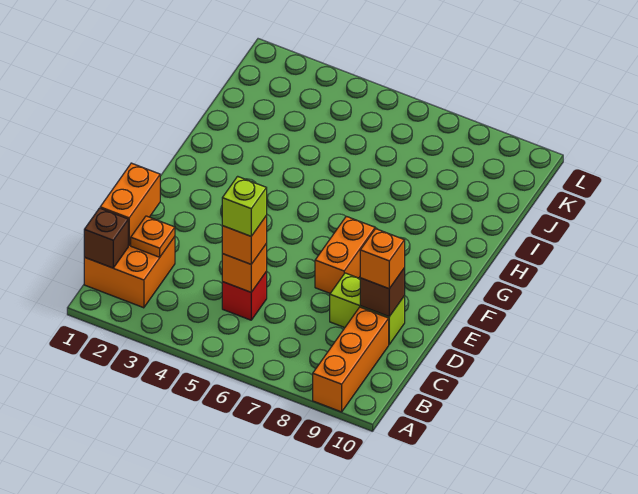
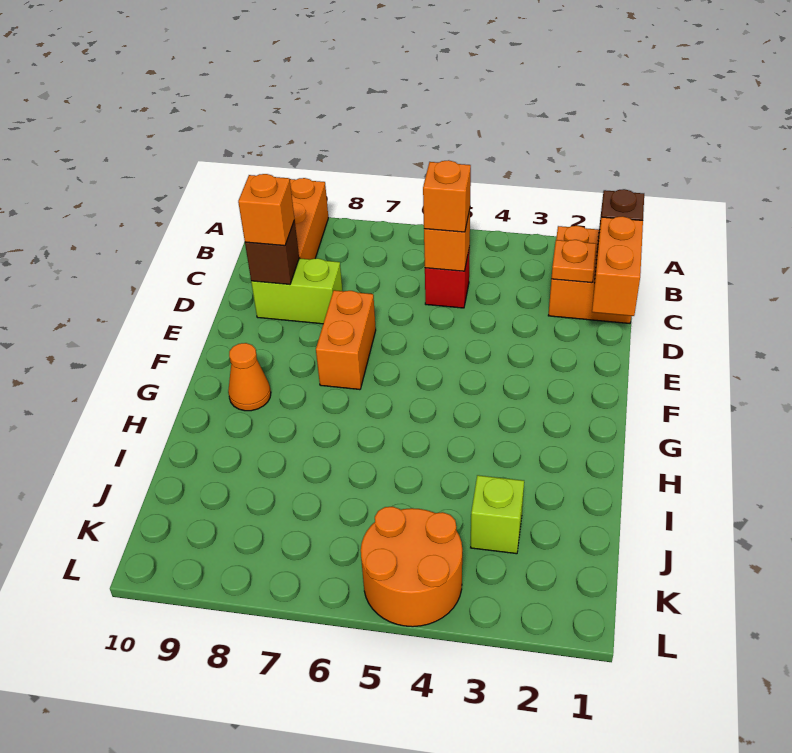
lime 1x1 brick [222,176,267,236] -> lime 1x1 brick moved to [471,475,524,554]
none -> orange 1x1 cone [228,343,271,411]
none -> orange 2x2 round brick [361,507,462,627]

